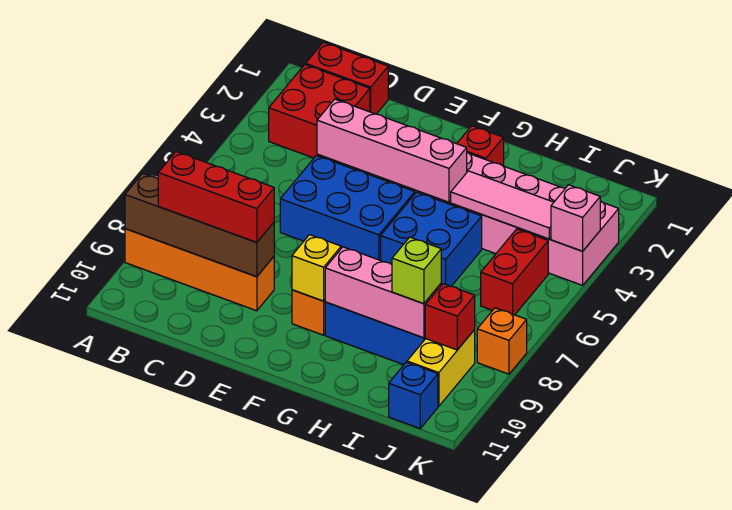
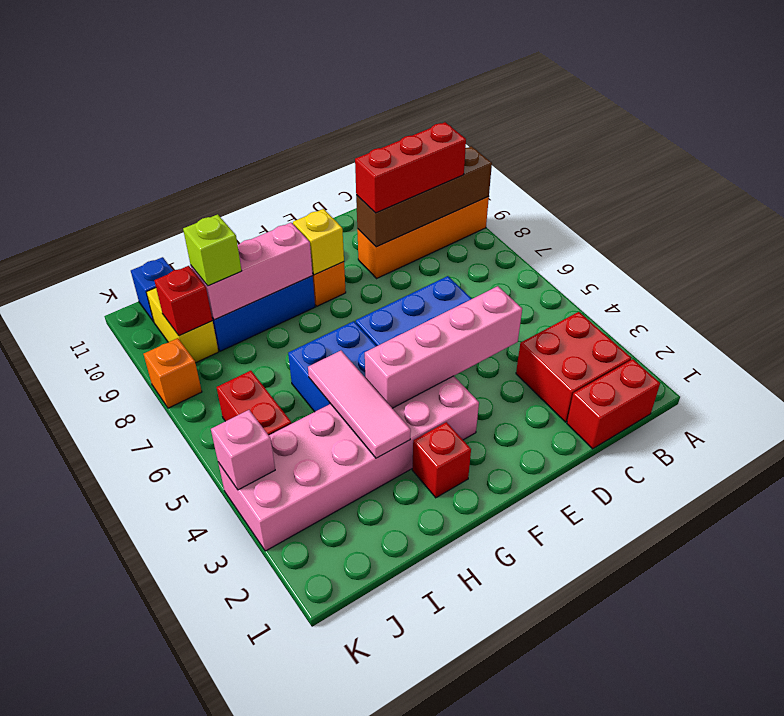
pink 1x3 tile [451,171,554,239] -> pink 1x3 tile turned to [308,351,411,458]

